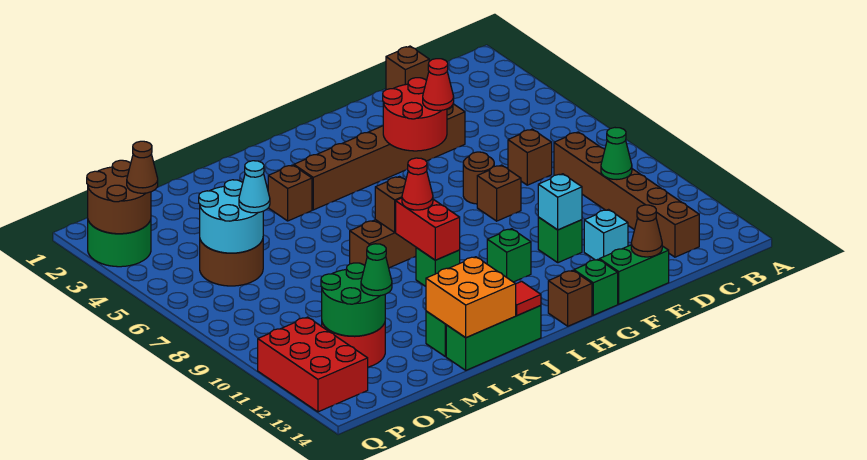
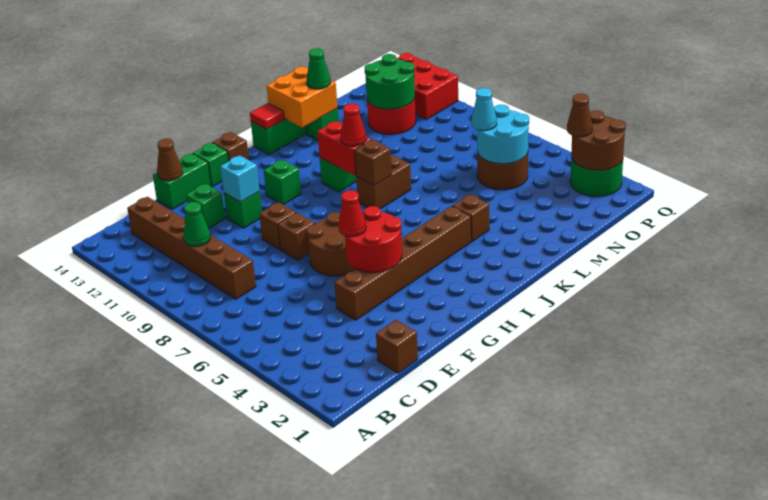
brown 1x1 brick [508,129,552,185] -> brown 1x1 brick moved to [259,202,296,249]
cyan 1x1 brick [584,210,628,260] -> green 1x1 brick [186,184,225,228]
brown 1x1 round brick [463,152,494,204] -> brown 2x2 round brick [307,212,355,276]
green 1x1 cone [361,244,392,296] -> green 1x1 cone moved to [307,48,331,89]

